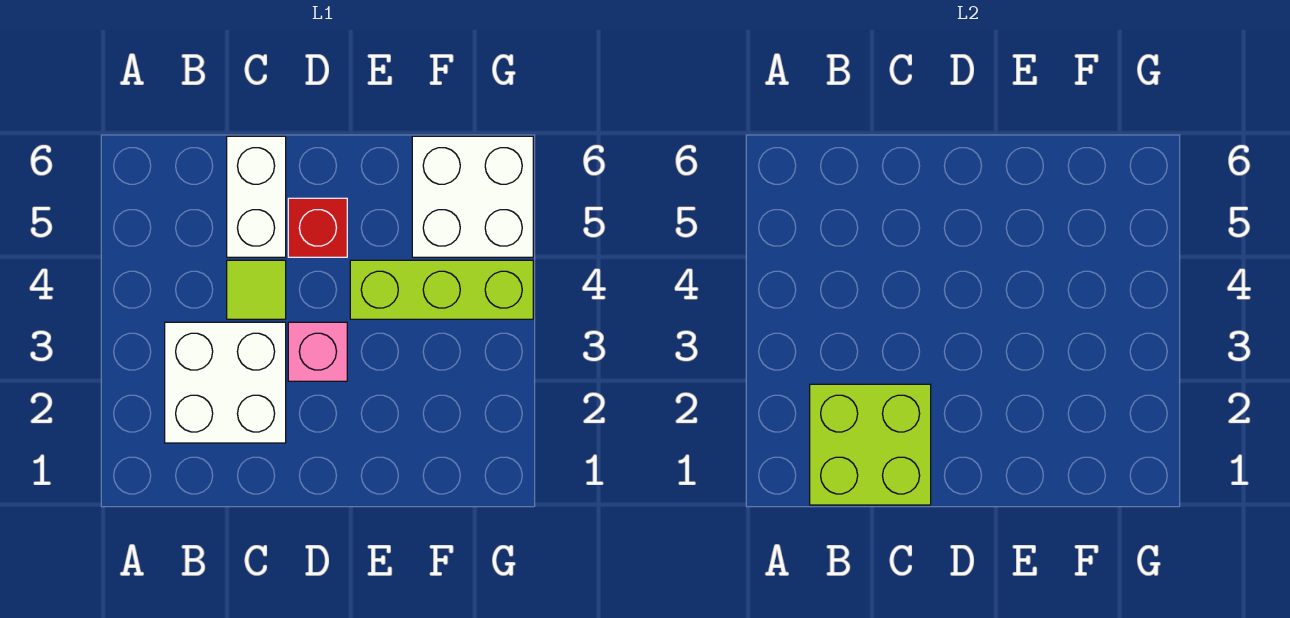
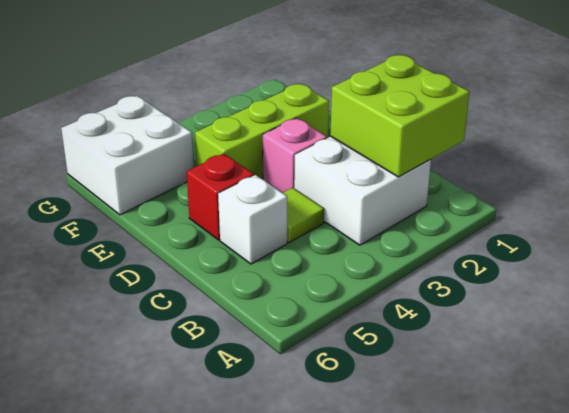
white 1x2 brick [227,136,286,257] -> white 1x1 brick [218,175,287,264]
lime 1x3 brick [350,260,533,319] -> lime 1x3 brick turned to [195,84,329,179]

